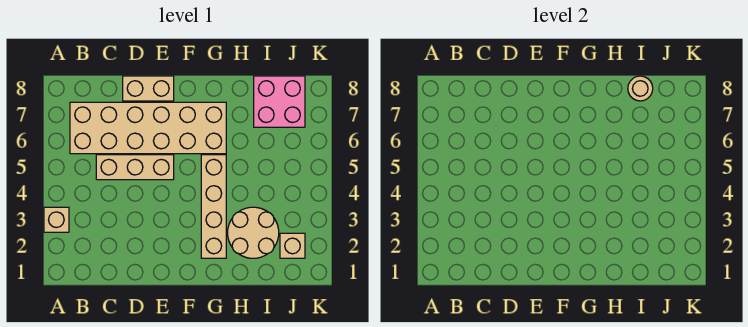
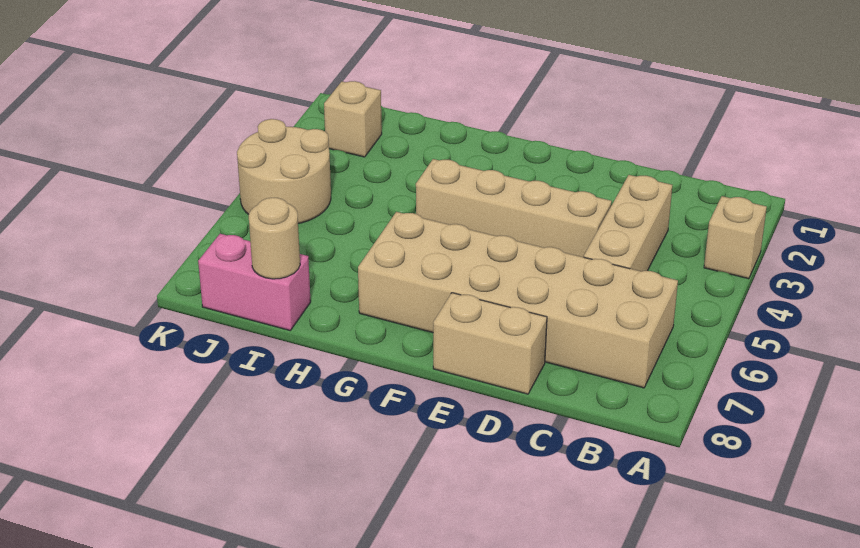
tan 1x3 brick [96,155,174,180] -> tan 1x3 brick turned to [584,175,672,271]
tan 1x4 brick [201,155,226,258] -> tan 1x4 brick turned to [416,159,612,257]
tan 2x2 round brick [228,207,279,258] -> tan 2x2 round brick moved to [237,119,331,224]
pink 2x2 brick [254,76,305,127] -> pink 1x2 brick [198,234,311,330]

